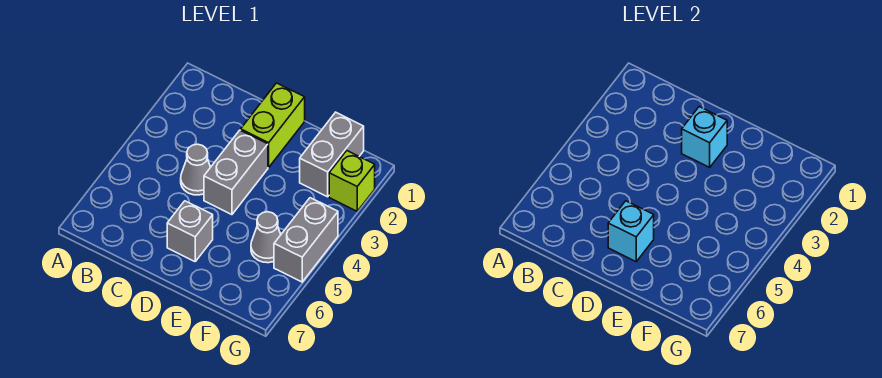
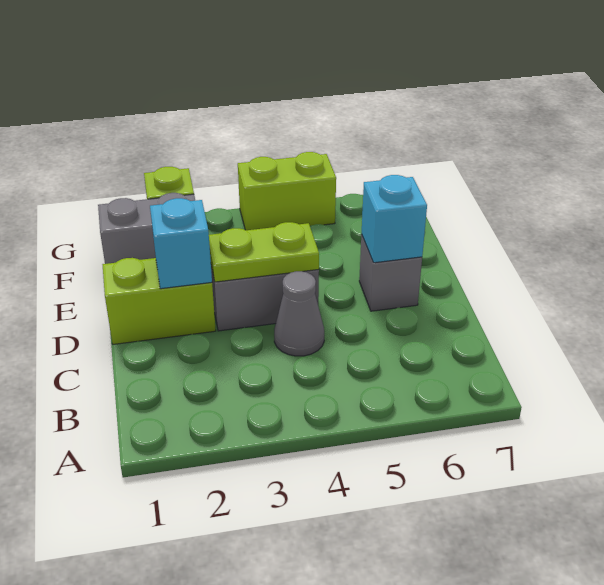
none -> lime 1x2 plate [209,222,319,282]
grey 1x1 cone [251,212,281,263] -> none
grey 1x2 brick [274,198,338,282] -> lime 1x2 brick [238,152,336,230]

